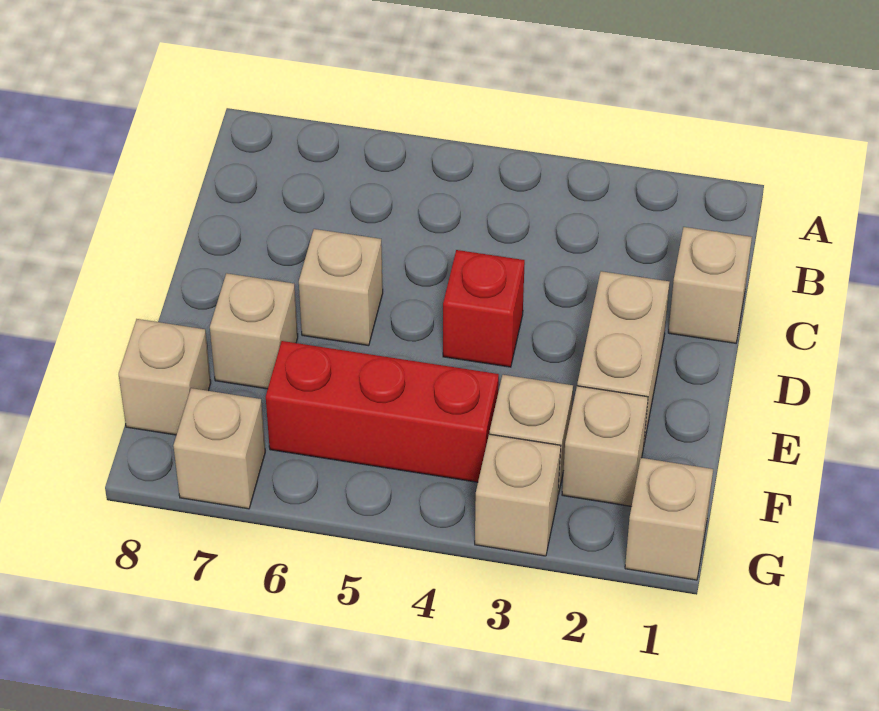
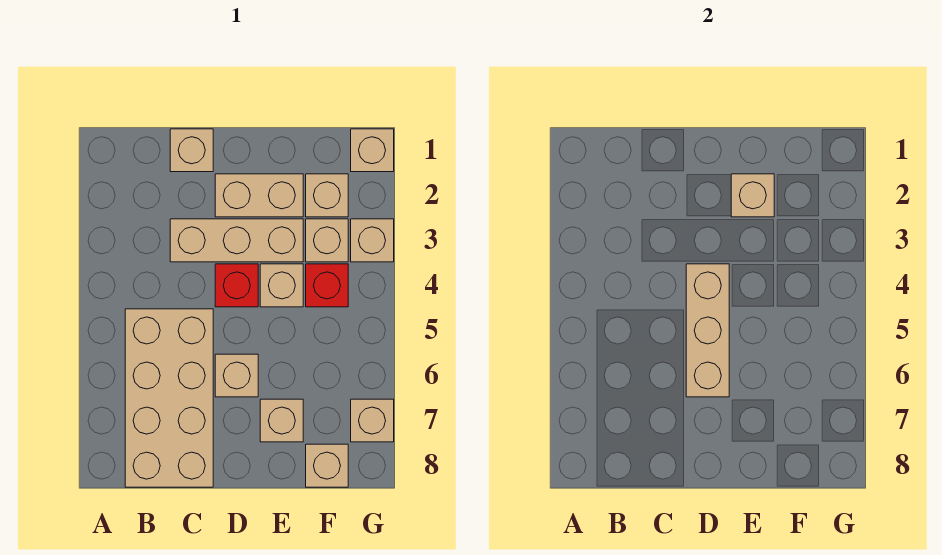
none -> tan 2x4 brick [125,309,213,487]
none -> tan 1x3 brick [170,219,303,262]
none -> tan 1x3 brick [686,264,729,397]
none -> tan 1x1 brick [731,174,774,217]
none -> tan 1x1 brick [260,264,303,307]
red 1x3 brick [266,341,499,482] -> red 1x1 brick [306,264,348,307]

